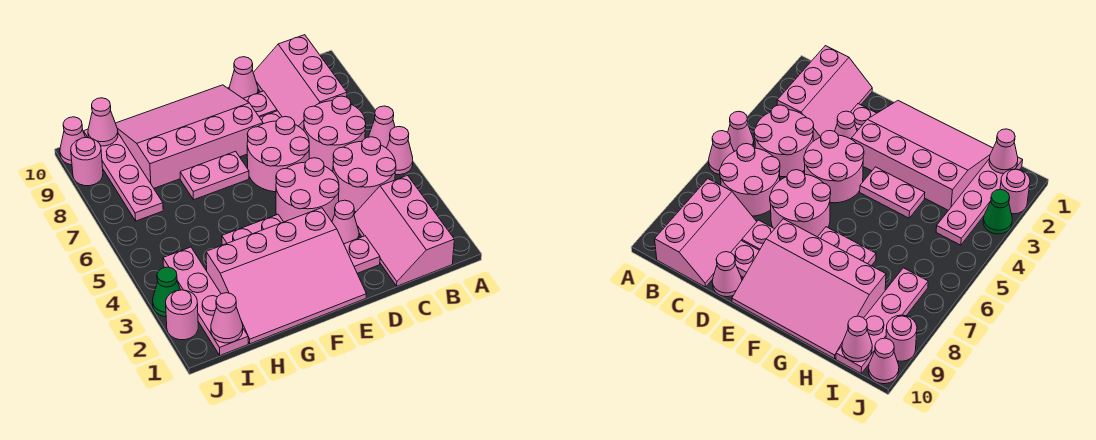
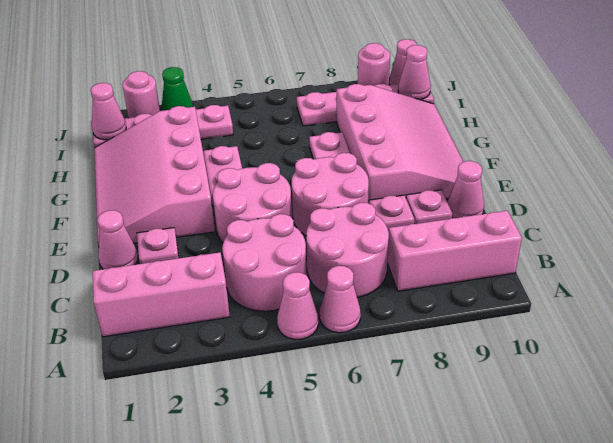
pink 1x1 cone [332,200,359,244] -> pink 1x1 cone moved to [97,210,138,269]

